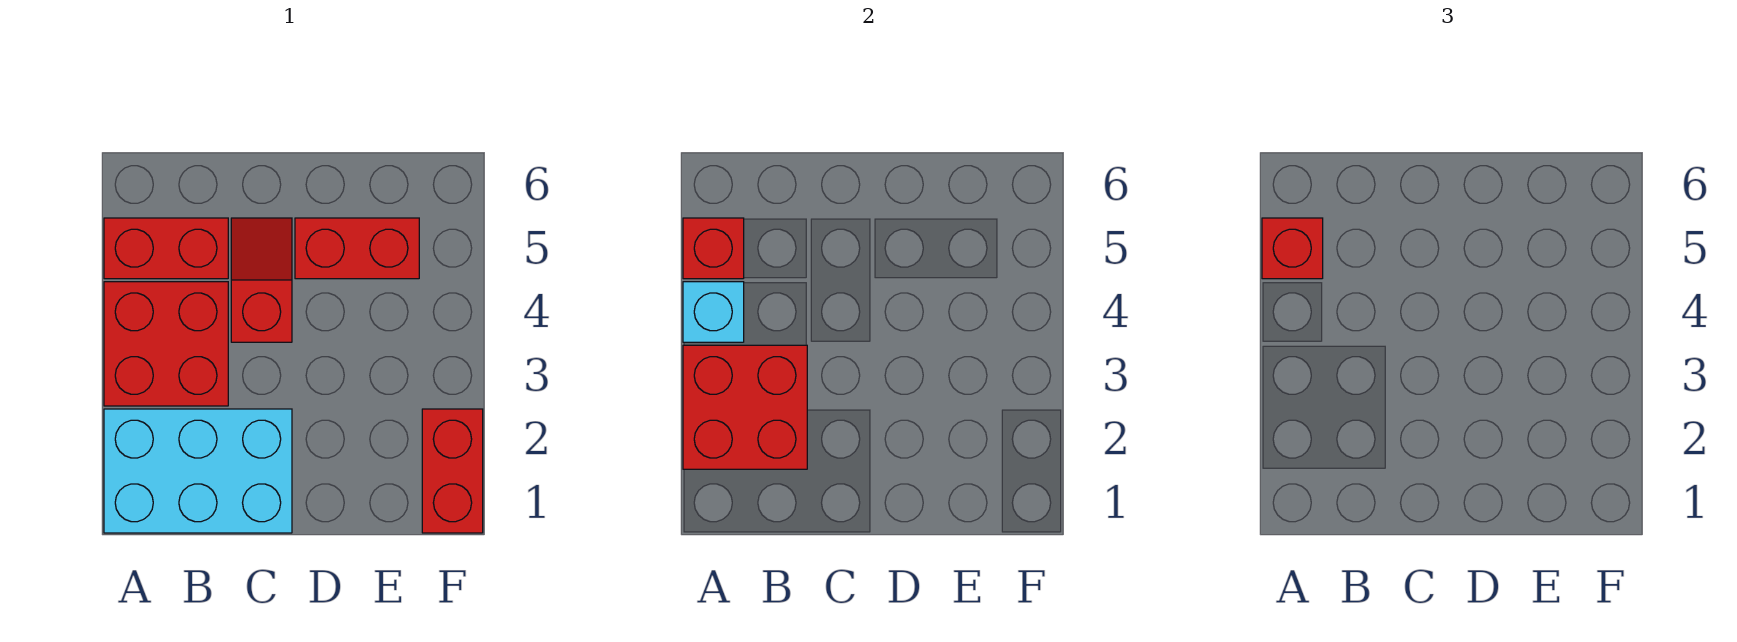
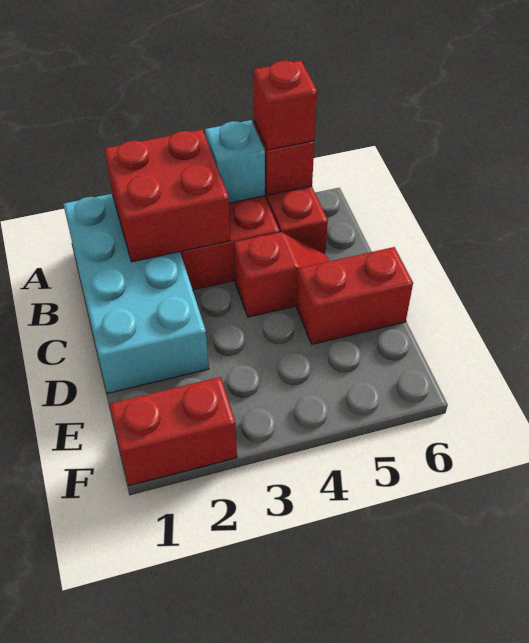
cyan 2x3 brick [104,409,292,533] -> cyan 2x4 brick [63,194,209,393]
red 1x2 brick [295,218,419,279] -> red 1x2 brick turned to [297,247,413,344]

